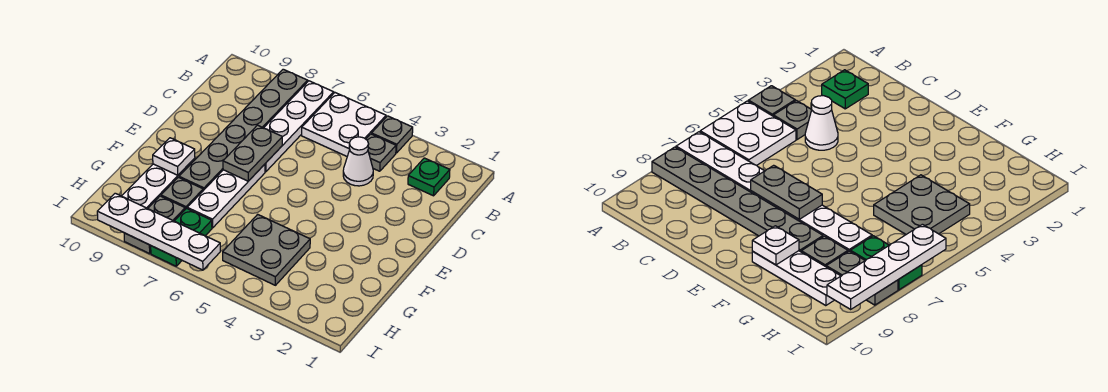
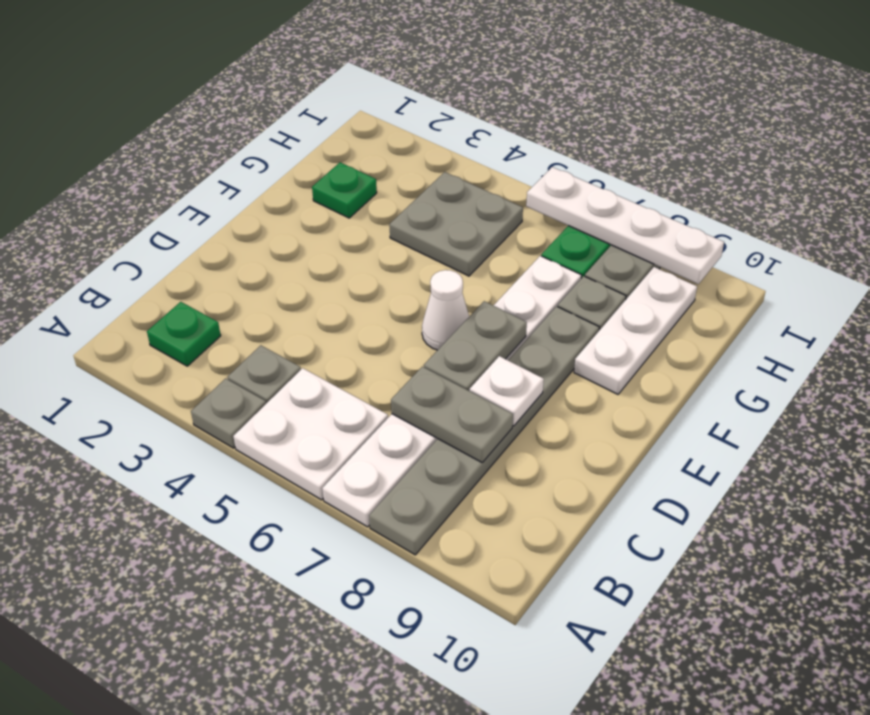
white 1x1 cone [343,137,373,186] -> white 1x1 cone moved to [422,270,469,350]
none -> grey 1x2 plate [391,367,513,463]
white 1x1 plate [153,138,195,175] -> white 1x1 plate moved to [470,356,544,426]
none -> green 1x1 plate [312,162,377,218]

